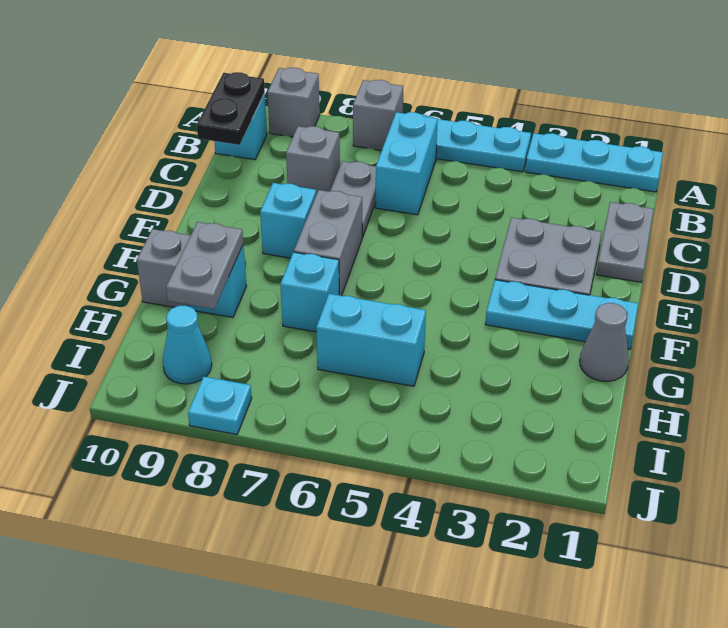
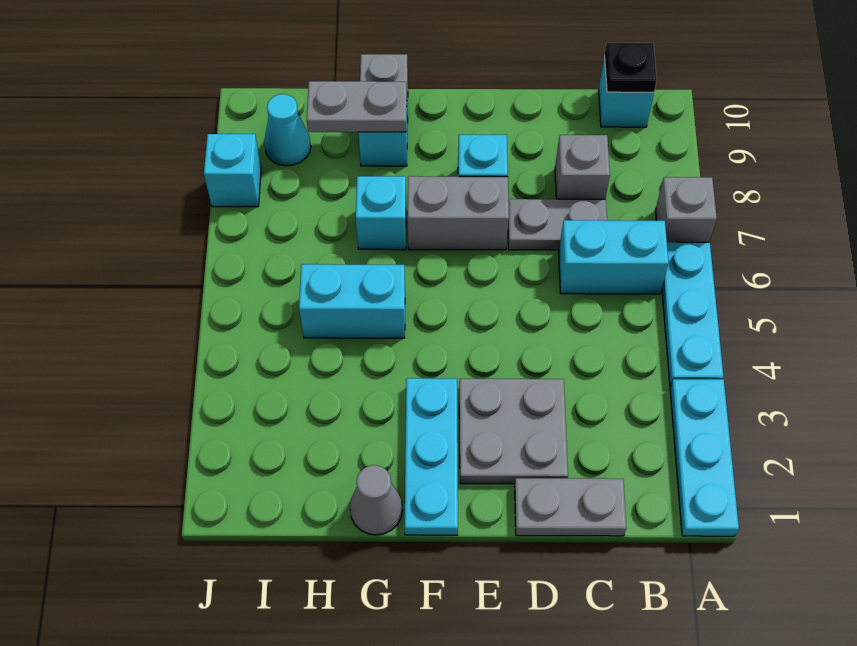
grey 1x1 brick [267,68,320,137] -> none
black 1x2 plate [197,72,265,145] -> black 1x1 plate [604,43,657,92]
cyan 1x2 brick [316,294,426,386] -> cyan 1x2 brick turned to [299,264,405,338]
cyan 1x1 plate [188,377,252,435] -> cyan 1x1 brick [204,134,261,207]

